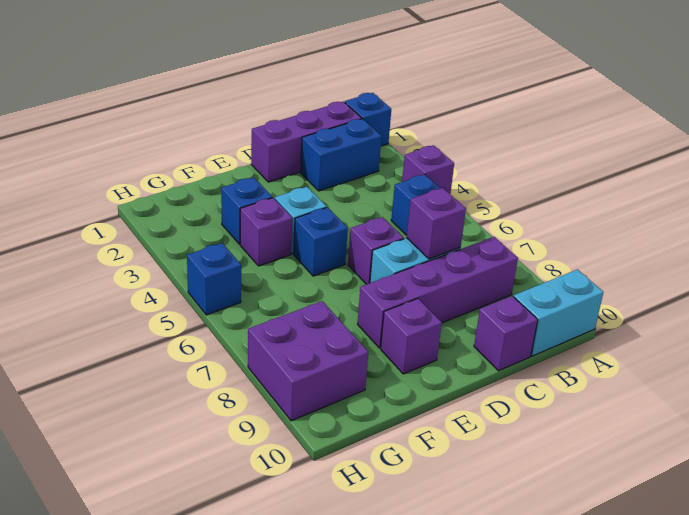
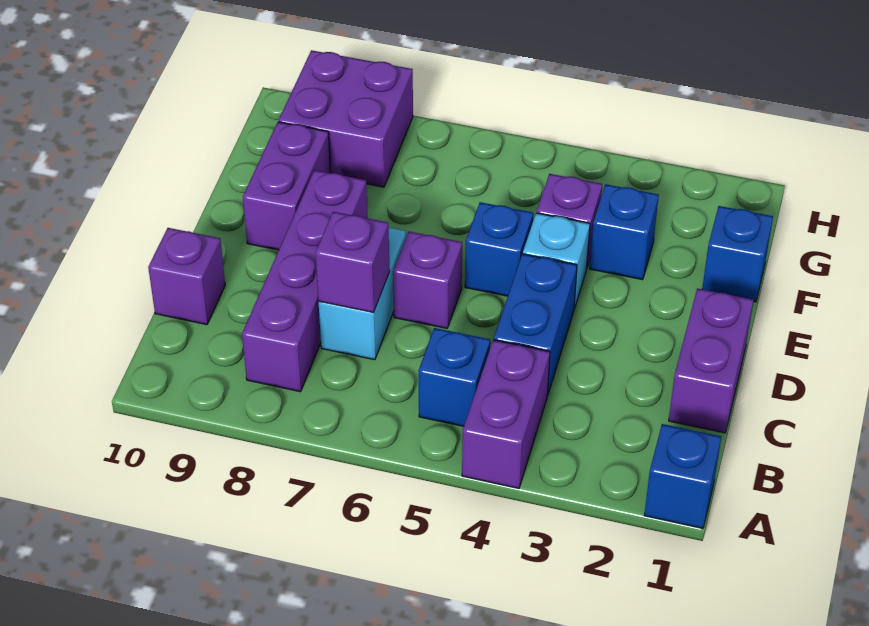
purple 1x1 brick [402,145,454,193] -> purple 1x2 brick [462,340,550,488]
cyan 1x2 brick [514,270,603,356] -> none
purple 1x3 brick [251,102,362,182] -> purple 1x2 brick [669,288,753,433]
blue 1x2 brick [301,119,381,191] -> blue 1x2 brick moved to [494,254,577,396]
purple 1x1 brick [381,299,442,374] -> purple 1x2 brick [243,122,330,250]
blue 1x1 brick [187,243,241,315] -> blue 1x1 brick moved to [702,206,773,302]

